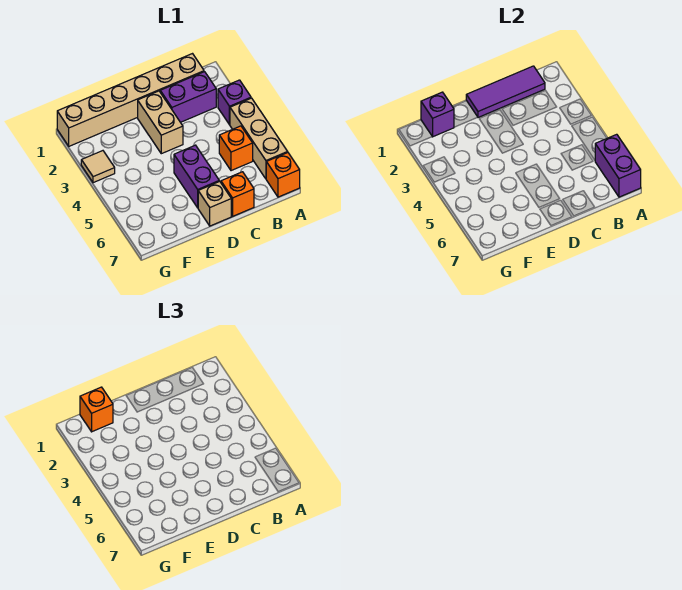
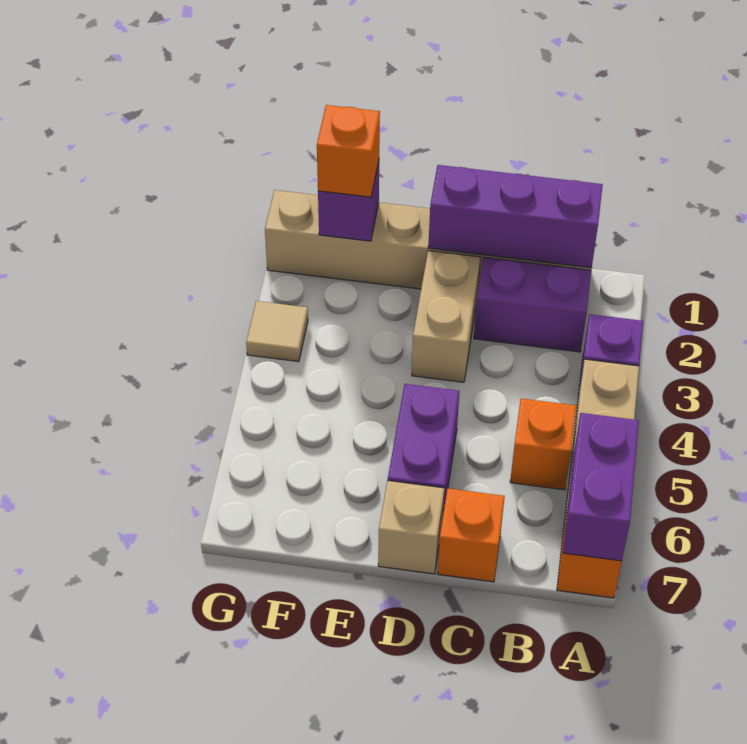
purple 1x3 tile [466,66,545,117] -> purple 1x3 brick [428,165,603,268]

